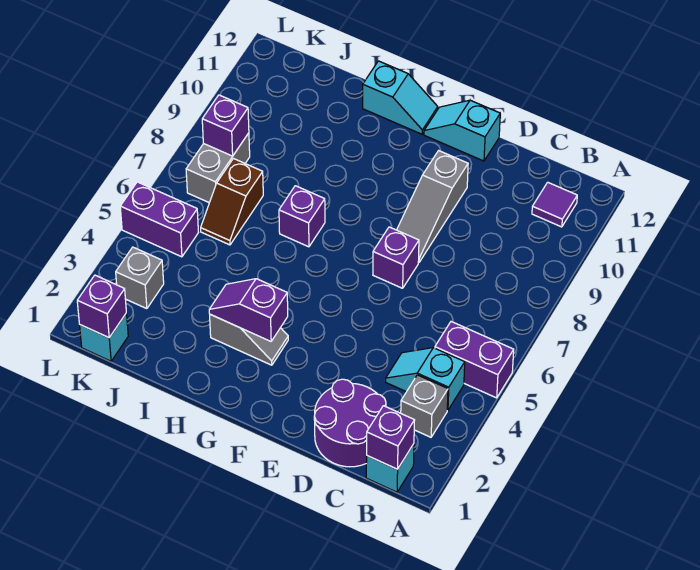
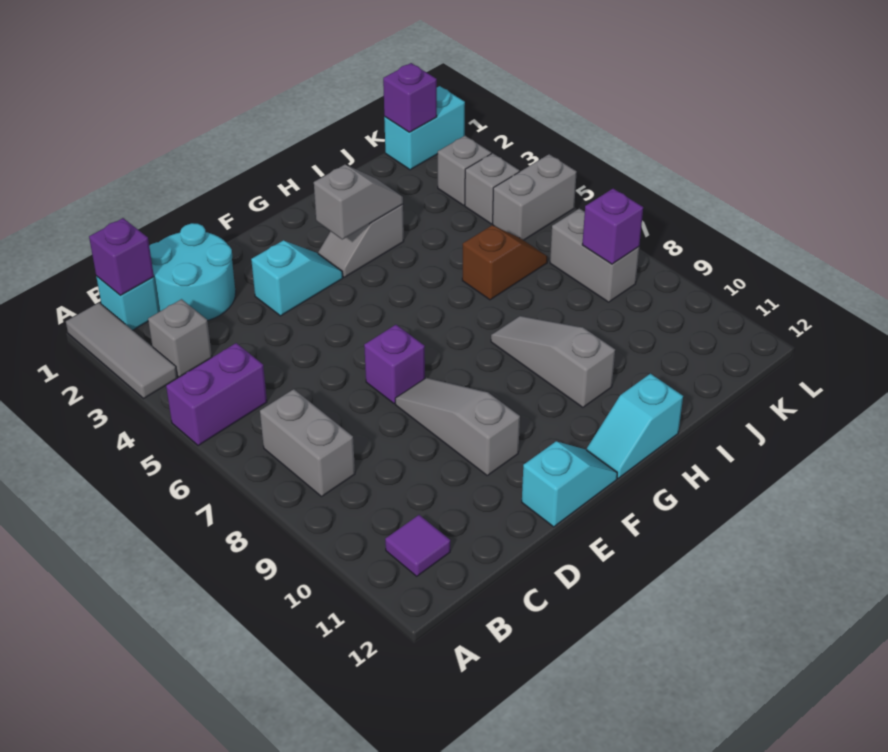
none -> grey 1x3 tile [66,303,177,398]
cyan 1x2 slope [386,348,465,410] -> cyan 1x2 slope moved to [251,240,343,316]
none -> grey 1x2 brick [260,389,355,497]
purple 2x2 round brick [314,379,386,467] -> cyan 2x2 round brick [149,223,236,321]
purple 1x2 slope [209,279,288,341] -> grey 1x2 slope [314,165,403,239]
purple 1x1 brick [279,186,325,247] -> none
none -> grey 1x3 slope [491,316,615,407]
brown 1x2 slope [201,159,263,245] -> brown 1x2 slope turned to [462,225,548,300]
cyan 1x1 brick [80,313,128,361] -> cyan 1x2 brick [384,86,465,170]
none -> grey 1x1 brick [465,153,520,224]
purple 1x2 brick [120,182,198,257] -> grey 1x2 brick [493,154,577,240]

